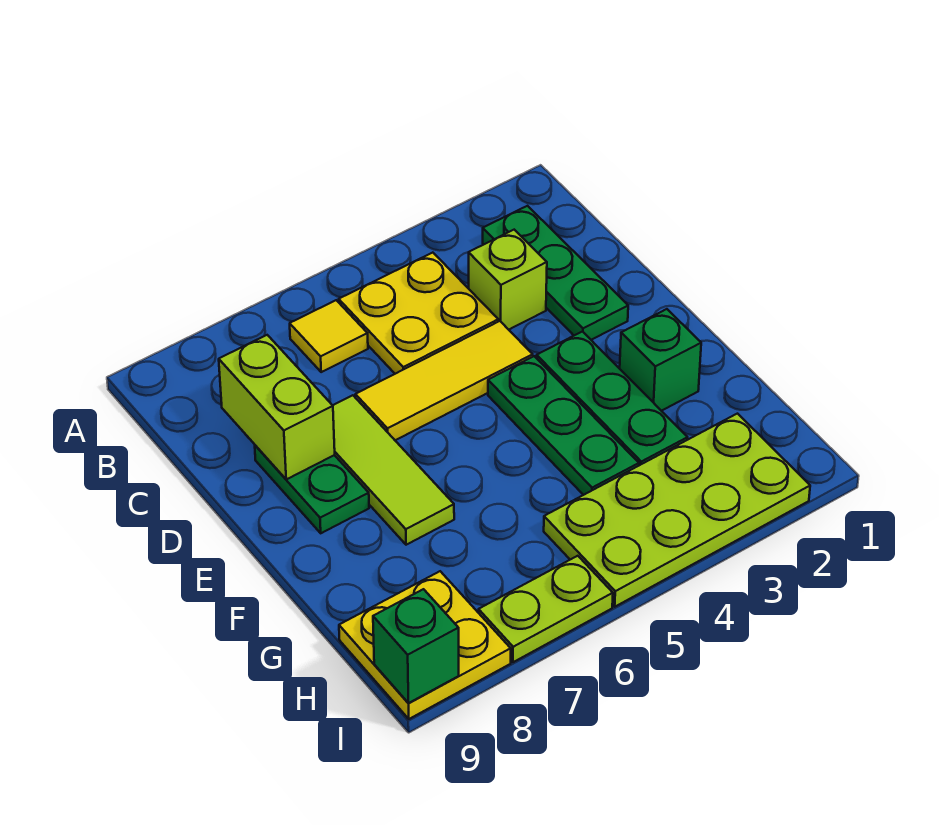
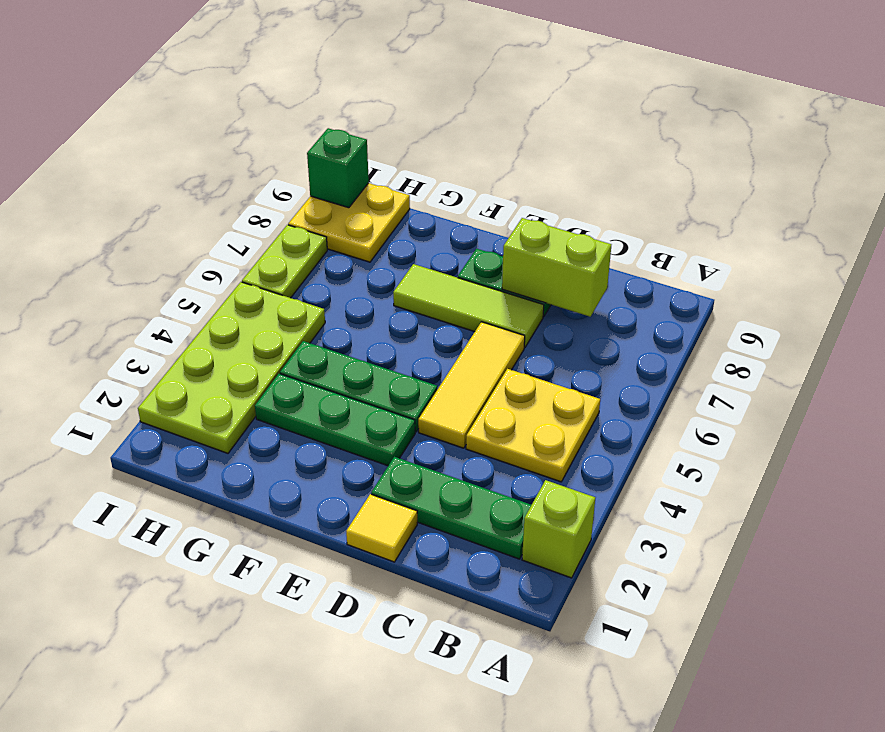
yellow 1x1 tile [290,300,368,372] -> yellow 1x1 tile moved to [346,494,417,562]
lime 1x1 brick [469,230,547,330] -> lime 1x1 brick moved to [522,480,595,578]
green 1x1 brick [620,309,701,411] -> none

